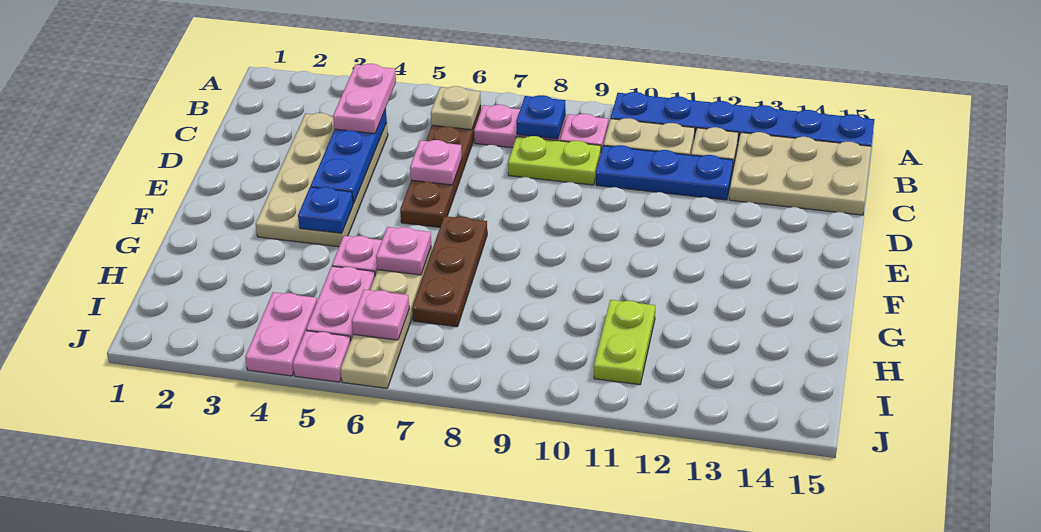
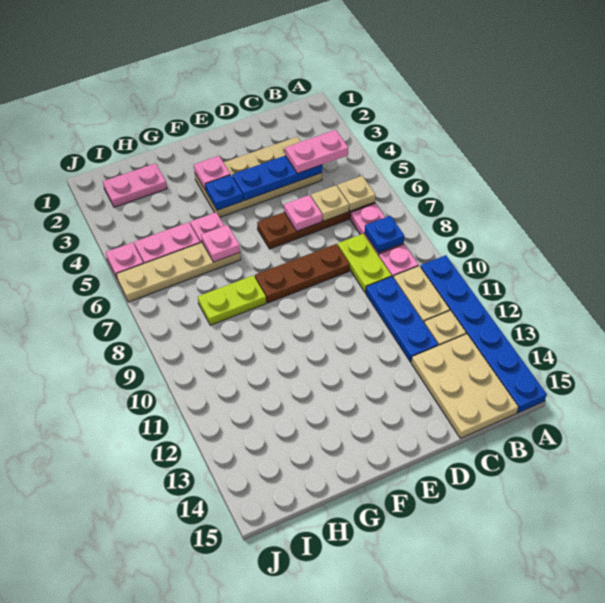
none -> tan 1x1 plate [311,185,349,221]
brown 1x3 plate [412,216,487,327] -> brown 1x3 plate moved to [255,244,350,303]
lime 1x2 plate [594,300,655,385] -> lime 1x2 plate moved to [198,275,266,325]
pink 1x2 plate [245,292,317,376] -> pink 1x2 plate moved to [103,163,167,207]
pink 1x1 plate [352,290,409,340] -> pink 1x1 plate moved to [194,156,230,190]

